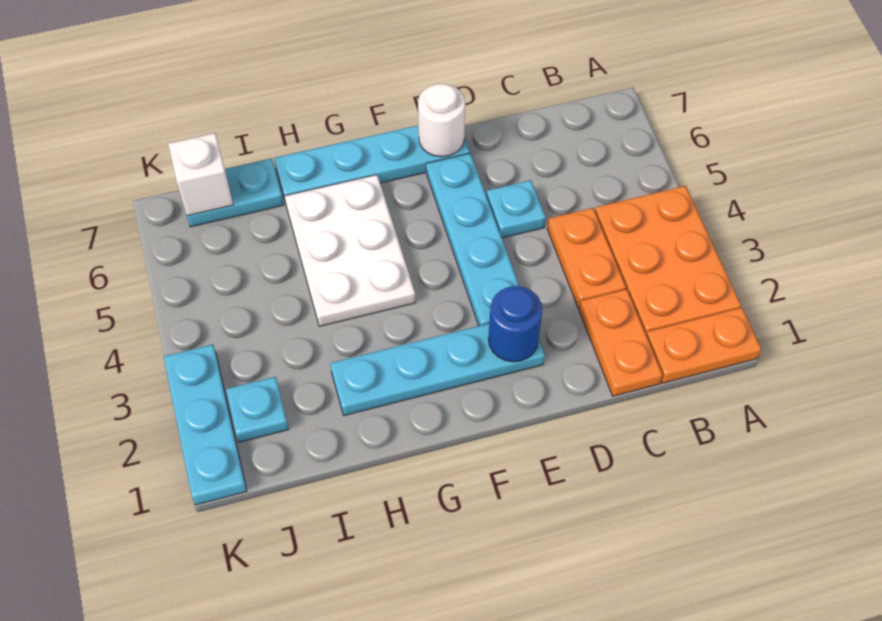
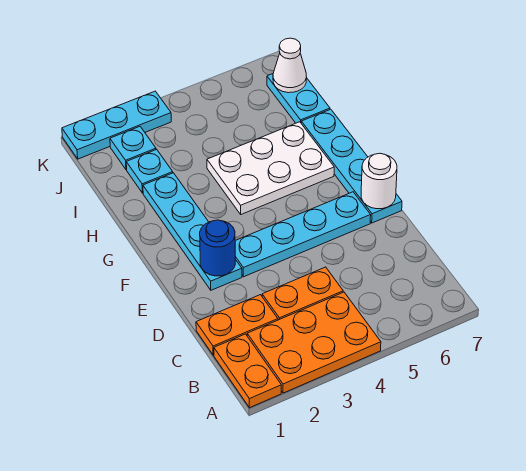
cyan 1x1 plate [486,180,546,238] -> cyan 1x1 plate moved to [126,149,173,193]
white 1x1 brick [168,133,233,216] -> white 1x1 cone [273,38,307,93]

